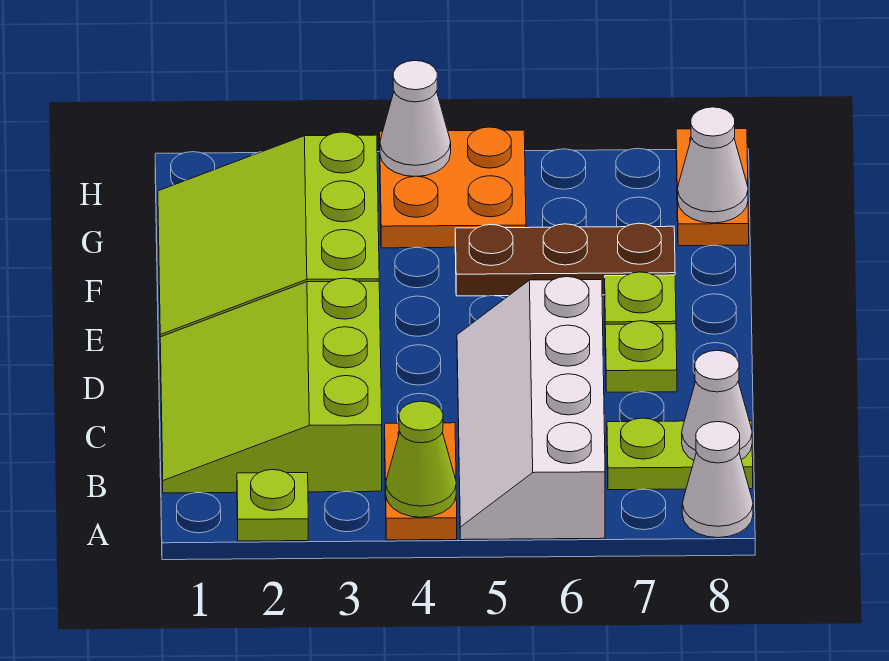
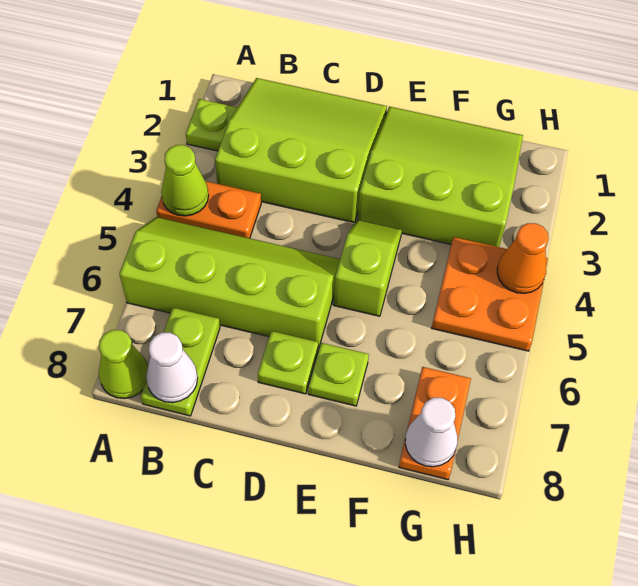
white 2x4 slope [457,277,605,540] -> lime 2x4 slope [119,217,340,348]
white 1x1 cone [682,422,753,538] -> lime 1x1 cone [99,330,148,399]
none -> lime 1x2 slope [334,220,402,316]
brown 1x3 plate [455,223,675,296] -> none
orange 1x2 plate [676,129,749,246] -> orange 1x2 plate turned to [399,367,471,480]
white 1x1 cone [380,61,451,177] -> orange 1x1 cone [497,223,549,293]

